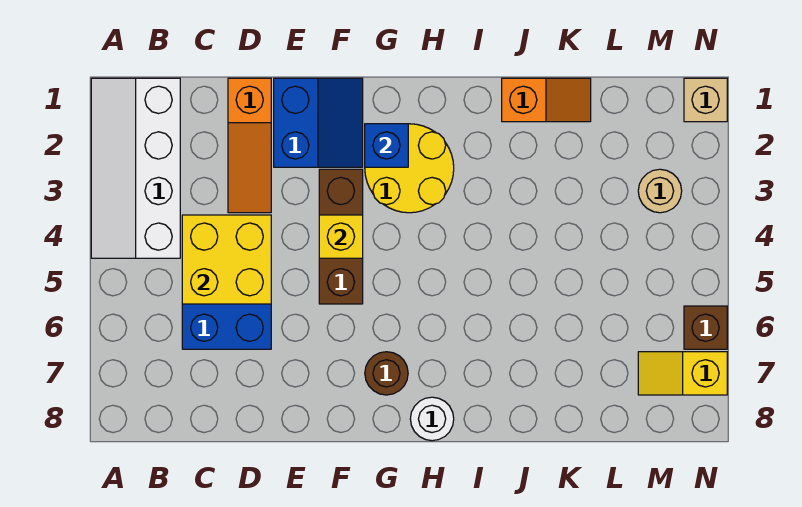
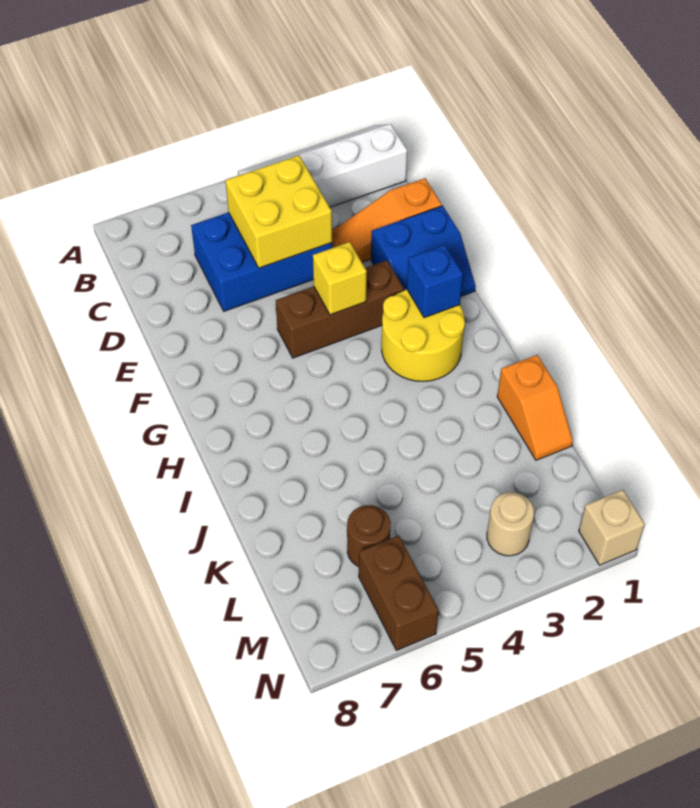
brown 1x1 round brick [365,352,408,395] -> brown 1x1 round brick moved to [347,505,391,567]
white 1x1 round brick [410,397,454,441] -> none
yellow 1x2 slope [638,352,727,395] -> none
brown 1x1 brick [684,306,727,349] -> brown 1x2 brick [359,536,439,651]

